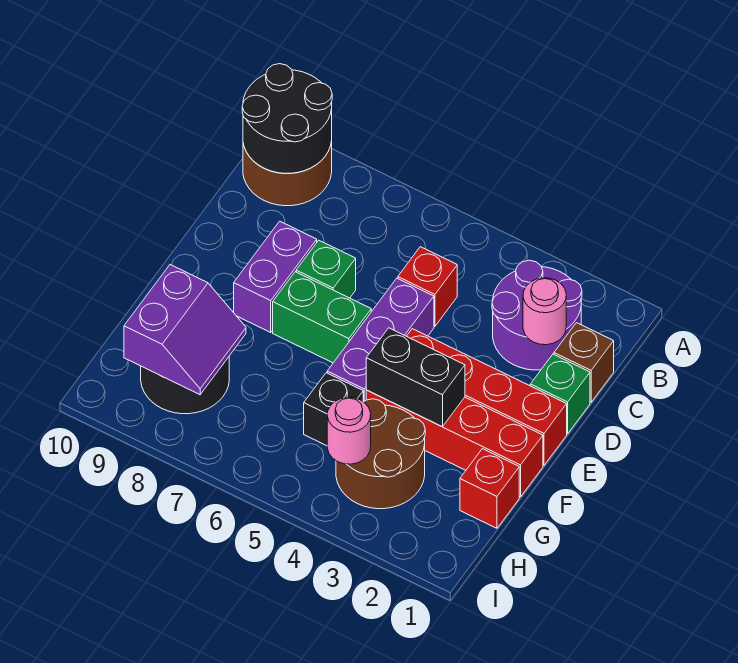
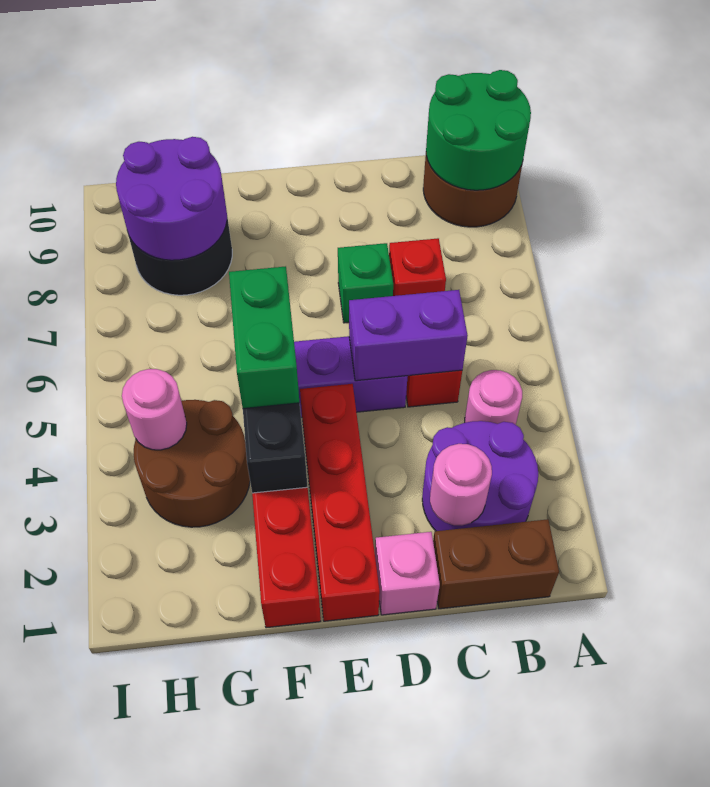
black 2x2 round brick [242,64,332,173] -> green 2x2 round brick [426,70,531,190]
none -> pink 1x1 round brick [465,370,522,425]
brown 1x1 brick [554,323,614,402] -> brown 1x2 brick [433,519,559,609]
green 1x1 brick [530,354,590,434] -> pink 1x1 brick [375,532,440,615]
purple 1x2 brick [234,221,317,332] -> purple 1x2 brick moved to [349,290,468,381]
green 1x2 brick [273,272,371,363] -> green 1x2 brick moved to [229,266,299,409]
red 1x1 brick [460,449,519,528] -> red 1x1 brick moved to [389,238,446,296]
black 1x1 brick [304,373,363,446] -> none
purple 2x2 slope [124,265,246,395] -> purple 2x2 round brick [116,137,227,260]

